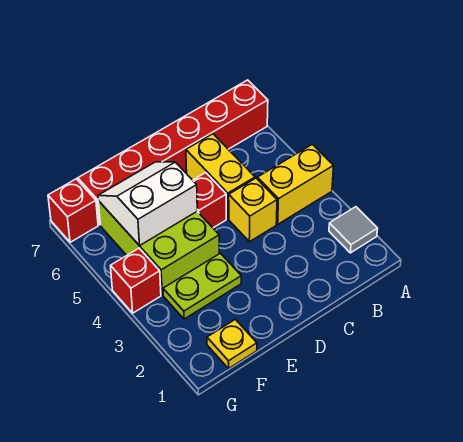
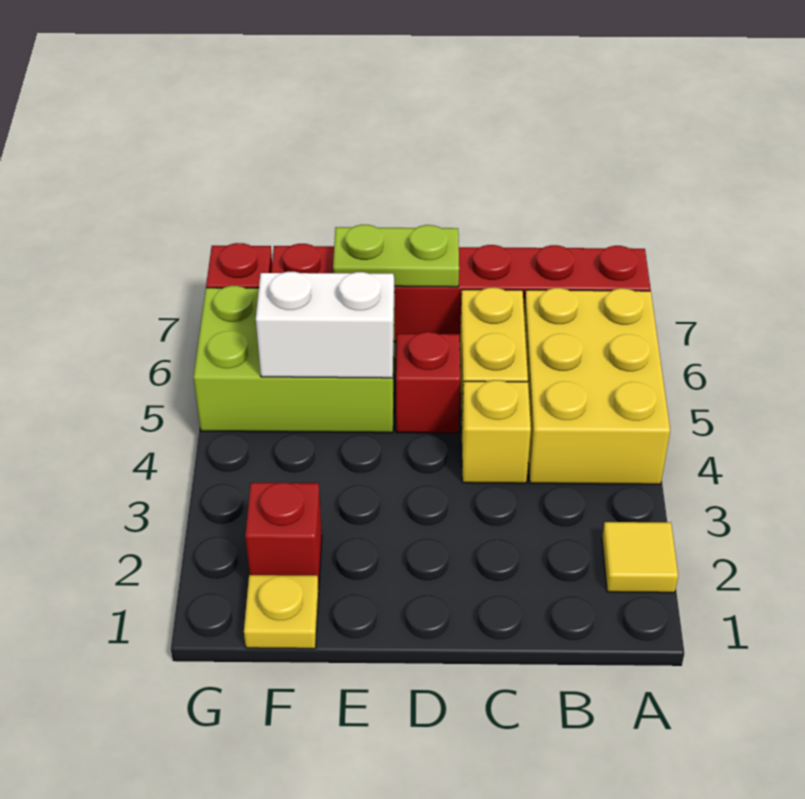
grey 1x1 tile [329,207,378,253] -> yellow 1x1 tile [602,522,678,593]
yellow 1x2 brick [257,144,334,224] -> yellow 2x3 brick [524,288,670,484]
lime 1x2 plate [163,253,241,319] -> lime 1x2 plate moved to [333,225,459,287]
lime 2x3 brick [98,201,219,295] -> lime 2x3 brick turned to [194,286,395,433]
red 1x1 brick [111,248,161,313] -> red 1x1 brick moved to [245,483,322,588]

